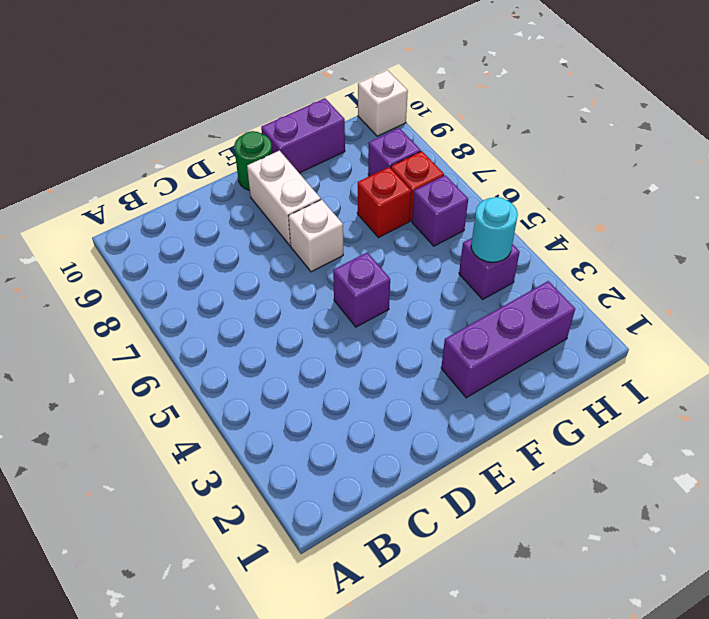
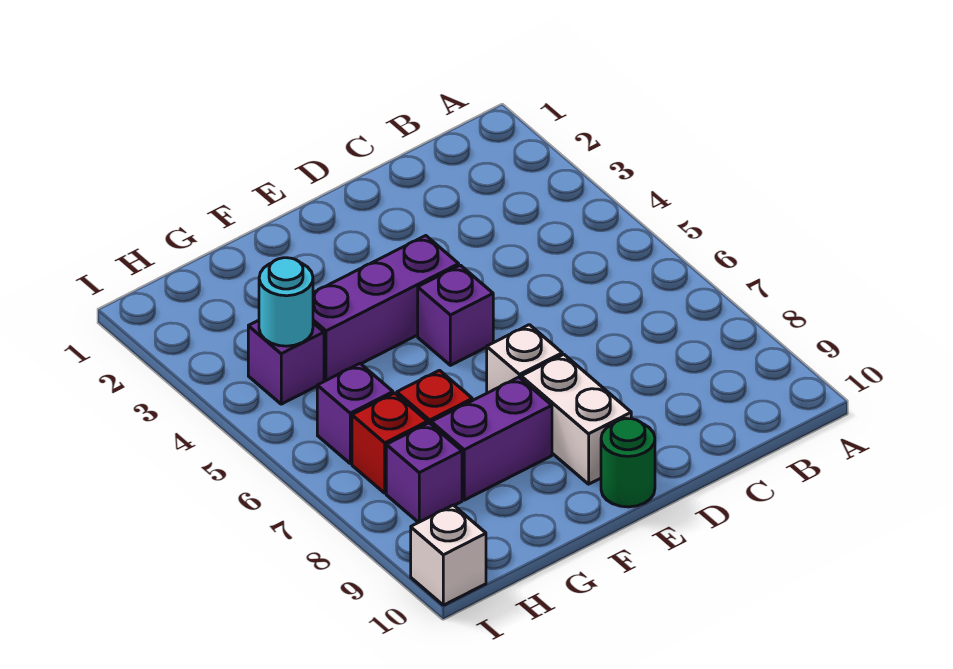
purple 1x3 brick [441,281,575,398] -> purple 1x3 brick moved to [313,236,459,381]
purple 1x2 brick [261,98,345,173] -> purple 1x2 brick moved to [431,377,552,500]

